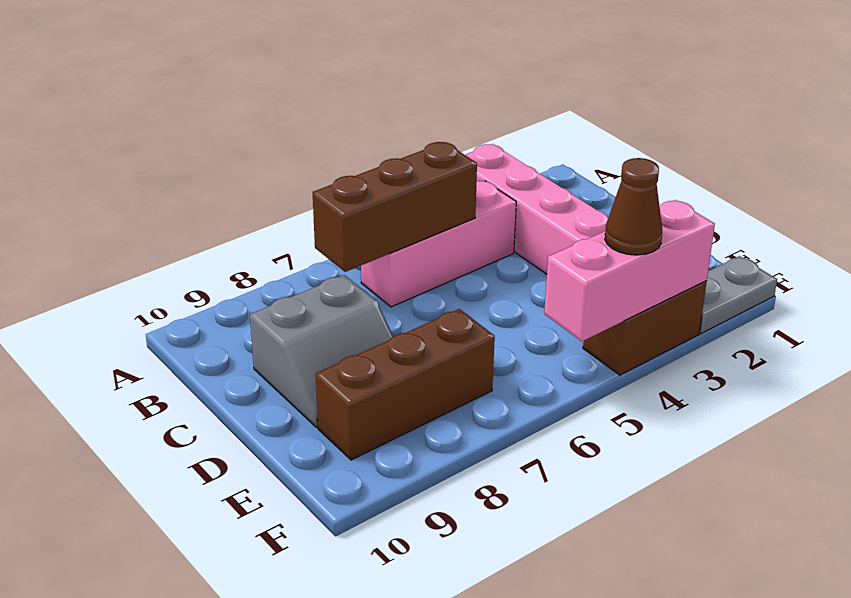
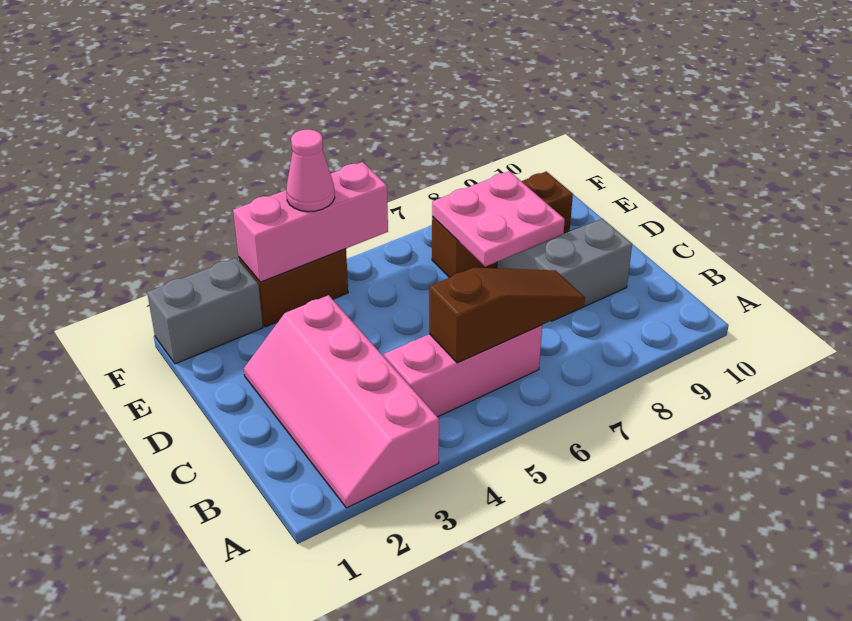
brown 1x3 brick [313,142,477,272] -> brown 1x3 slope [429,268,585,363]
none -> pink 2x2 plate [432,171,565,267]
grey 1x2 plate [699,256,777,334] -> grey 1x2 brick [147,258,263,364]
brown 1x1 cone [605,158,662,255] -> pink 1x1 cone [286,129,335,212]

